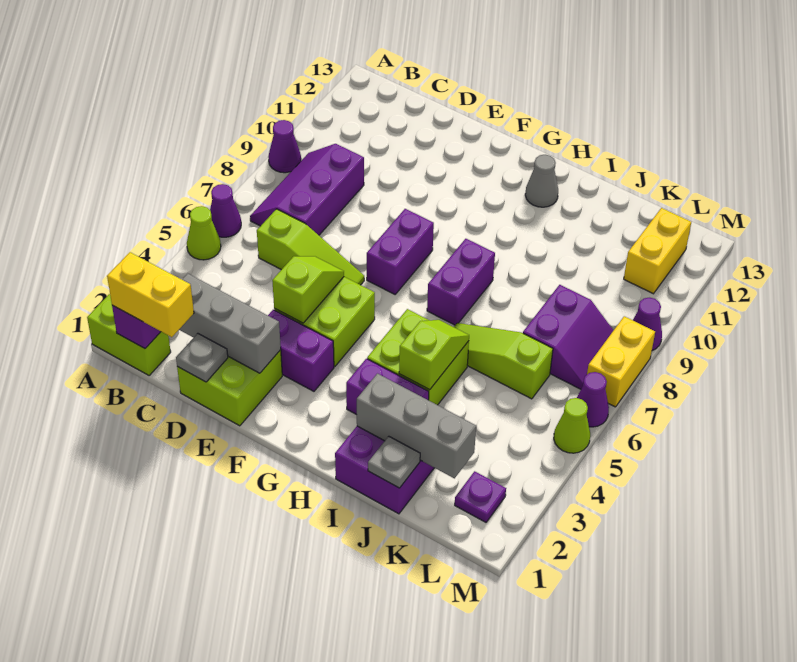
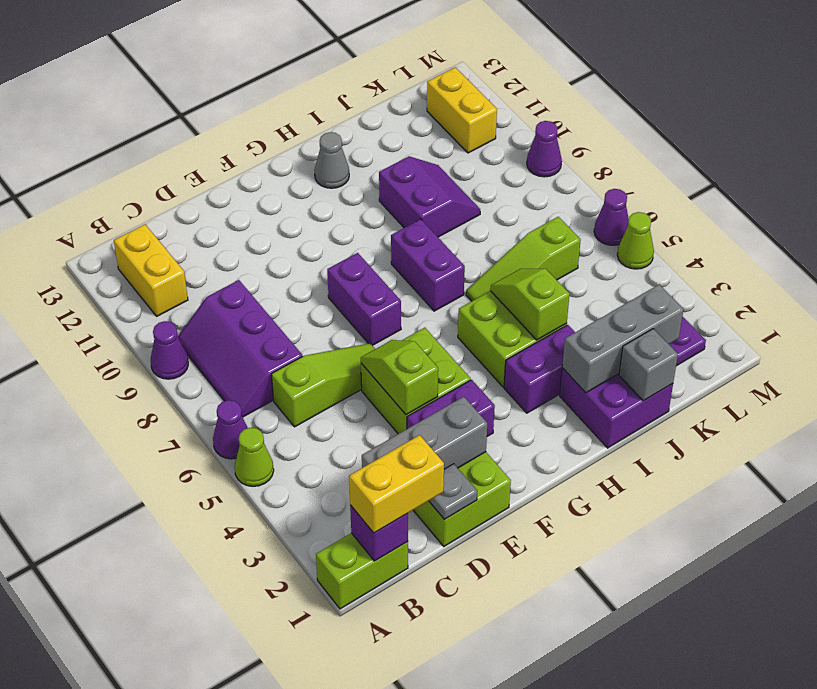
grey 1x1 plate [368,436,420,488] -> grey 1x1 brick [619,329,678,401]
purple 2x2 slope [523,285,614,389] -> purple 2x2 slope moved to [379,156,480,237]
yellow 1x2 brick [587,316,655,407] -> yellow 1x2 brick moved to [114,224,188,316]

